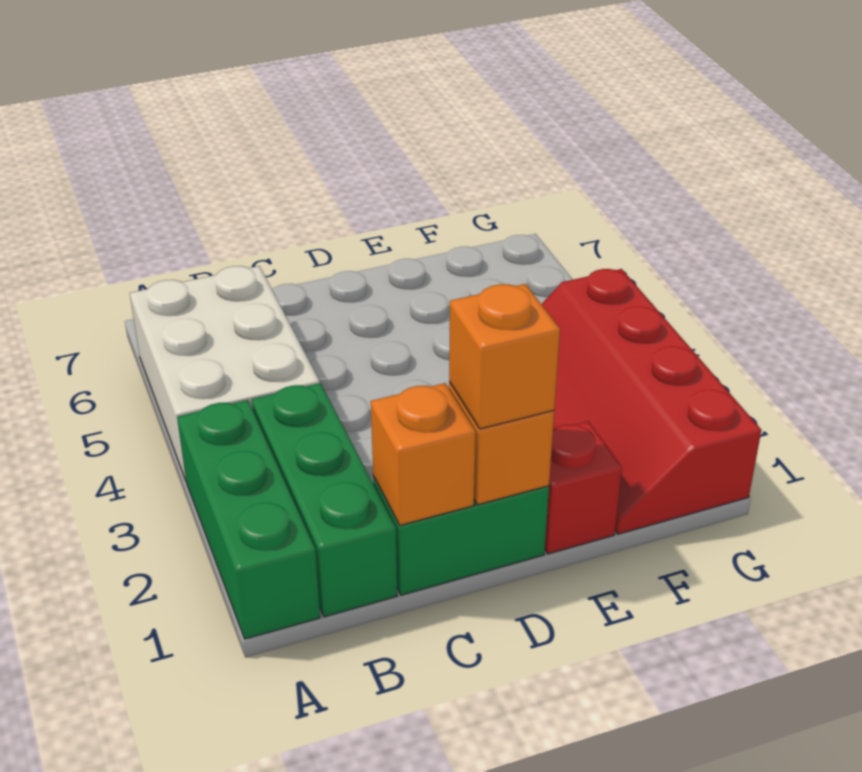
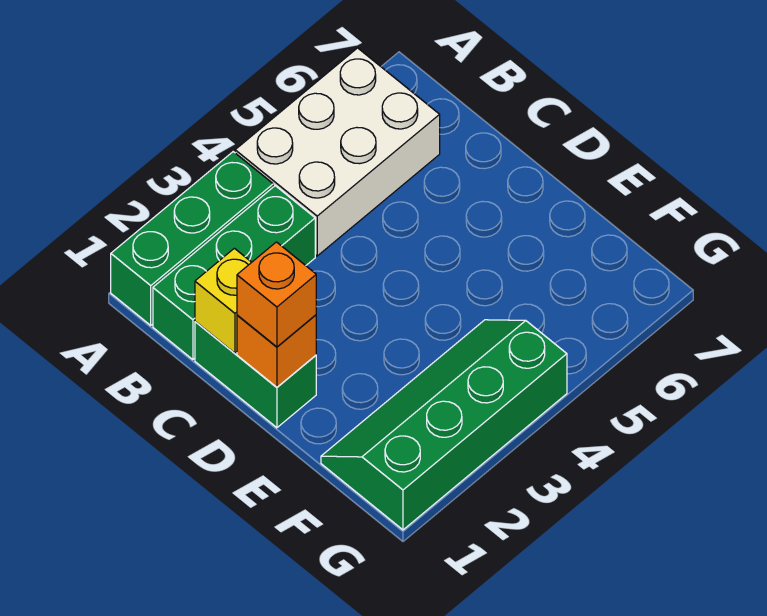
orange 1x1 brick [371,383,476,525] -> yellow 1x1 brick [195,248,252,353]
red 1x1 brick [545,421,622,554] -> none
red 2x4 slope [541,269,761,534] -> green 2x4 slope [321,320,567,530]

